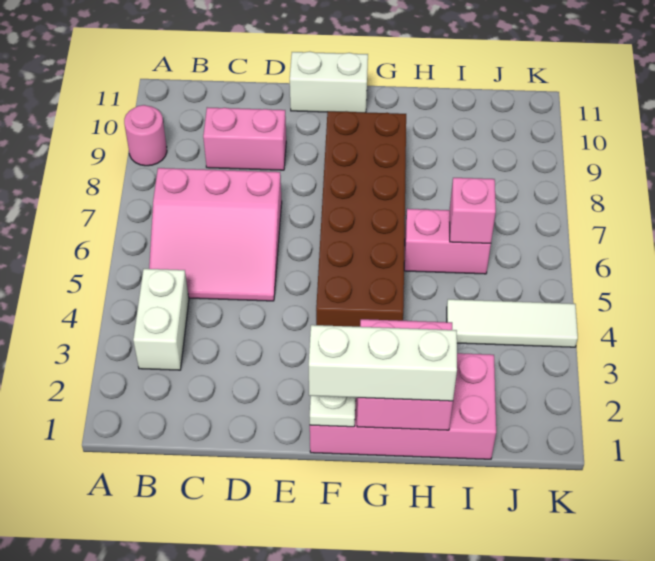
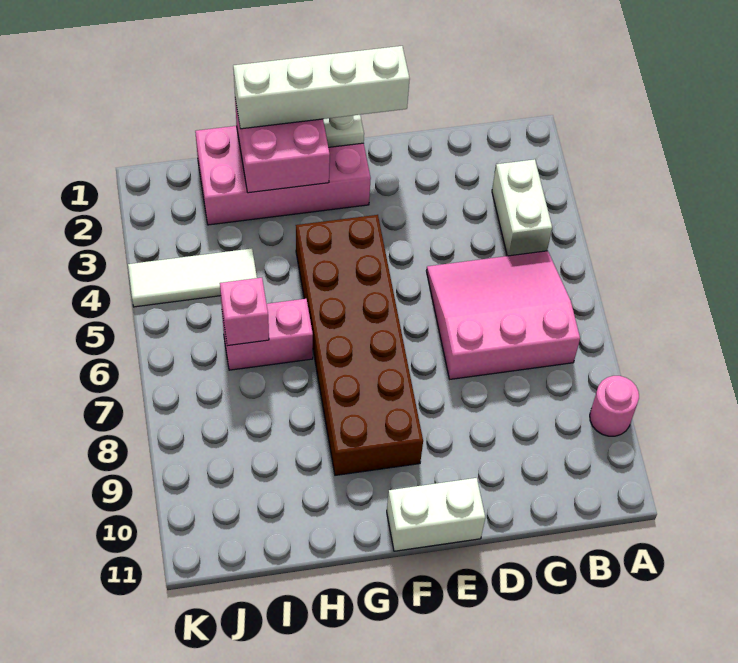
pink 1x2 brick [203,107,286,170] -> none
white 1x3 brick [309,325,457,401] -> white 1x4 brick [233,46,410,129]

